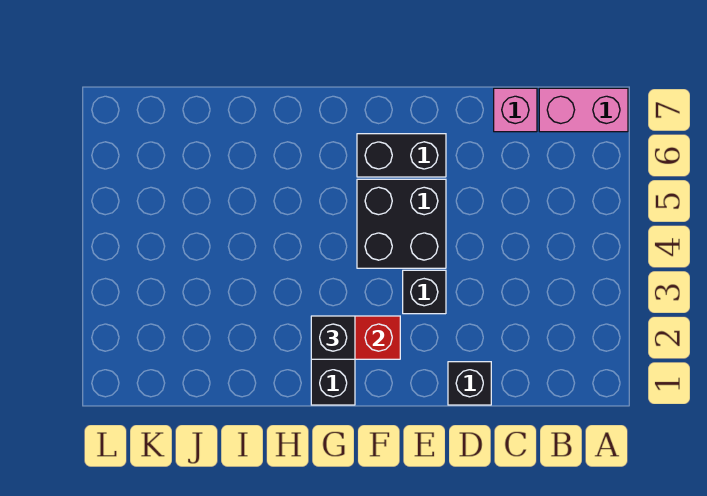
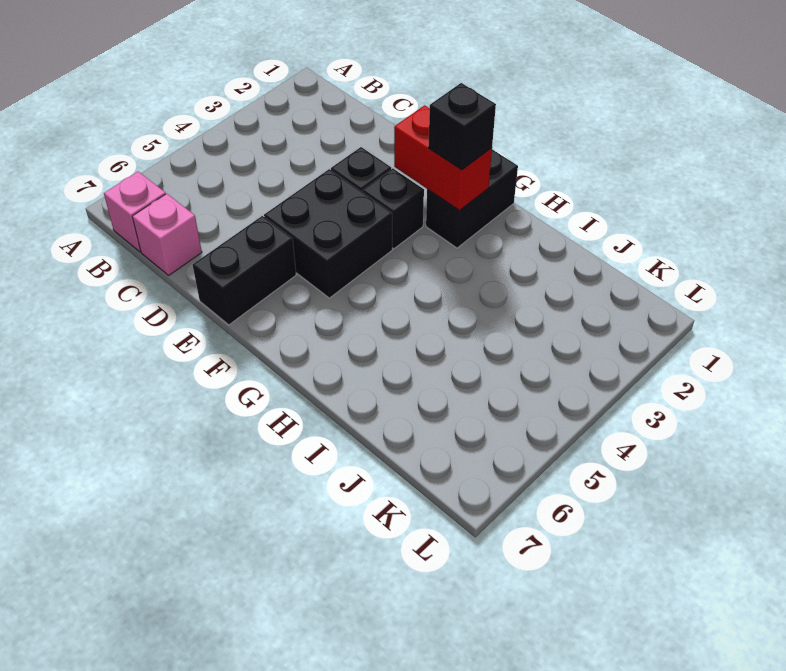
pink 1x2 brick [539,88,628,132] -> pink 1x1 brick [104,171,166,252]
black 1x1 brick [448,362,491,405] -> black 1x1 brick moved to [363,168,424,249]
black 1x2 brick [357,134,446,177] -> black 1x2 brick turned to [193,216,296,325]

